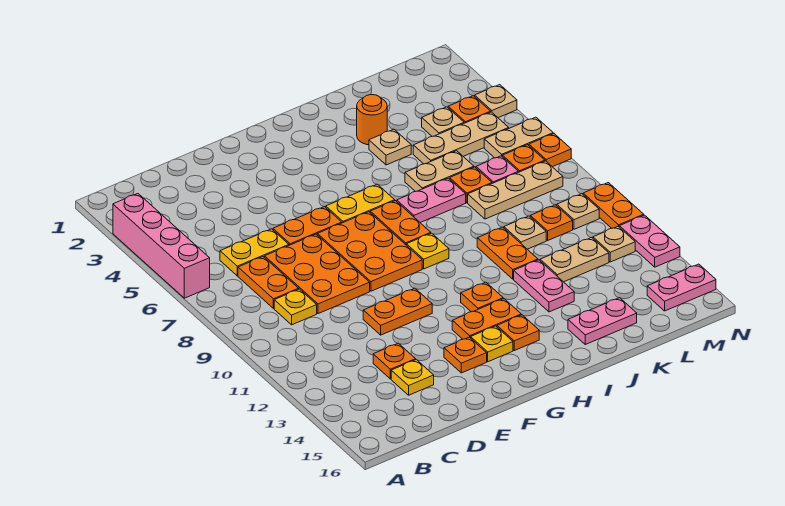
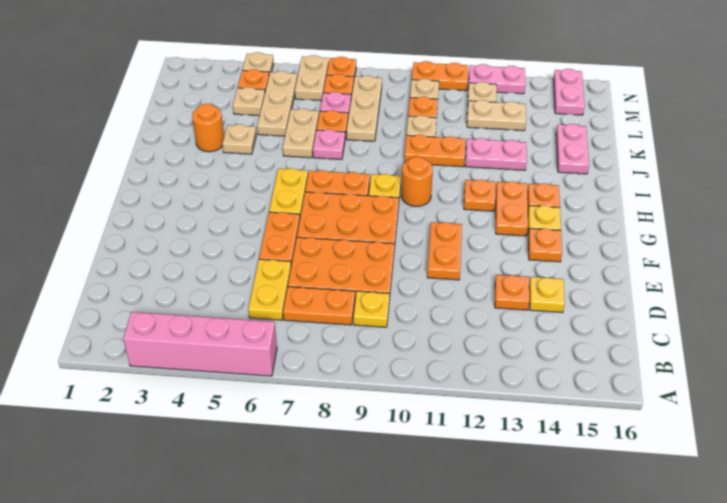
none -> orange 1x1 round brick [401,157,433,206]
pink 1x2 plate [397,178,466,223] -> pink 1x1 plate [313,130,345,160]
tan 1x2 plate [540,238,609,282] -> tan 1x2 plate turned to [467,100,526,131]

